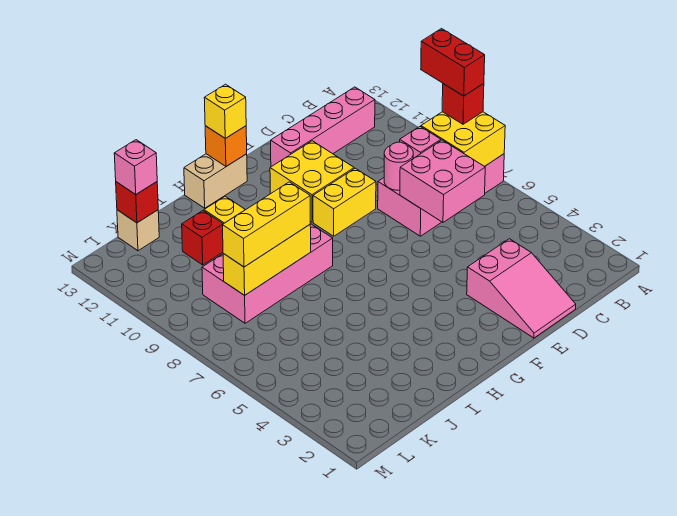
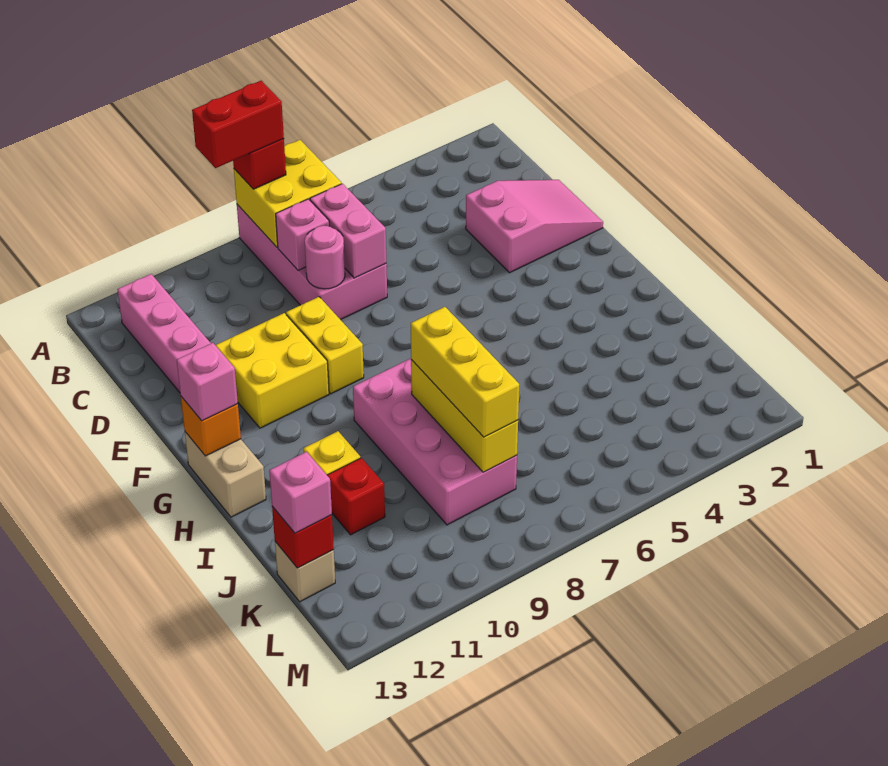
pink 2x2 brick [400,140,485,222] -> pink 1x2 brick [310,184,386,278]
yellow 1x1 brick [204,84,246,138] -> pink 1x1 brick [177,343,238,421]

